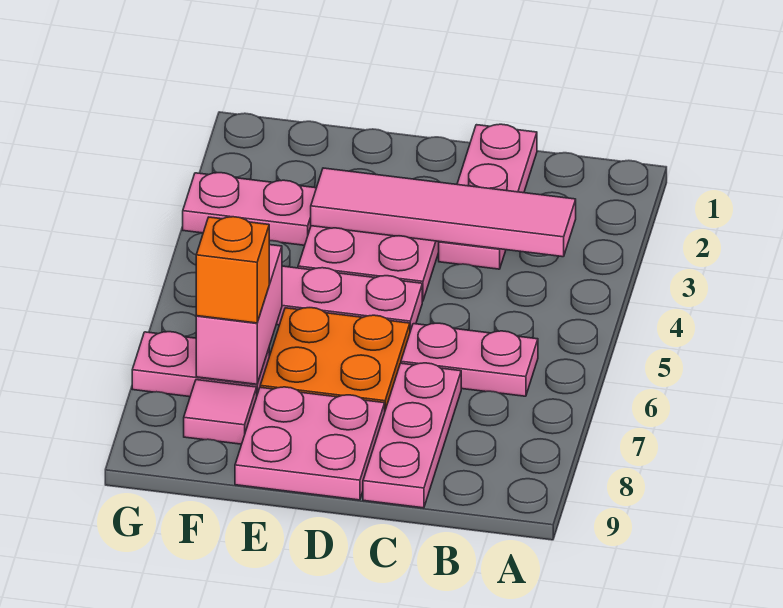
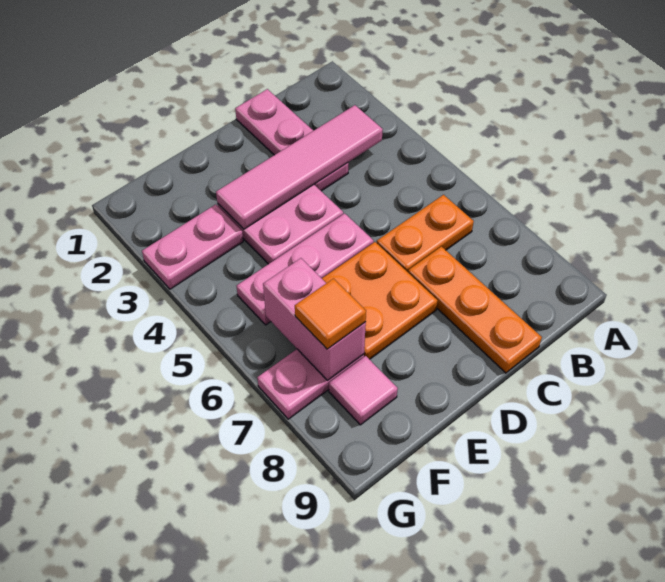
pink 1x2 plate [401,323,538,396] -> orange 1x2 plate [377,195,474,272]
pink 1x3 plate [363,363,461,508] -> orange 1x3 plate [408,247,542,373]
pink 2x2 plate [235,387,385,500] -> none
orange 1x1 brick [196,217,269,323] -> orange 1x1 tile [295,279,366,349]

